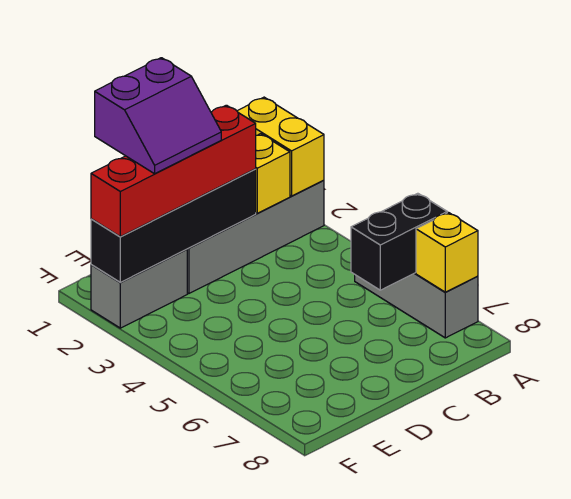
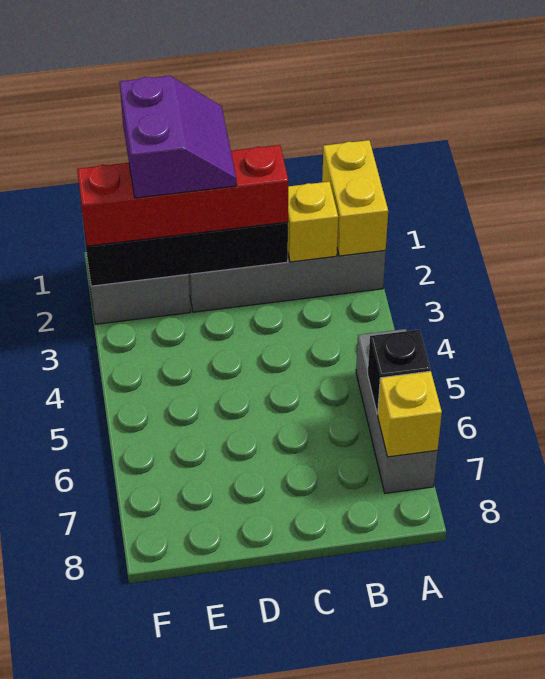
black 1x2 brick [351,193,447,290] -> black 1x1 brick [368,330,430,414]
purple 2x2 slope [95,58,221,174] -> purple 2x2 slope turned to [120,76,237,198]

